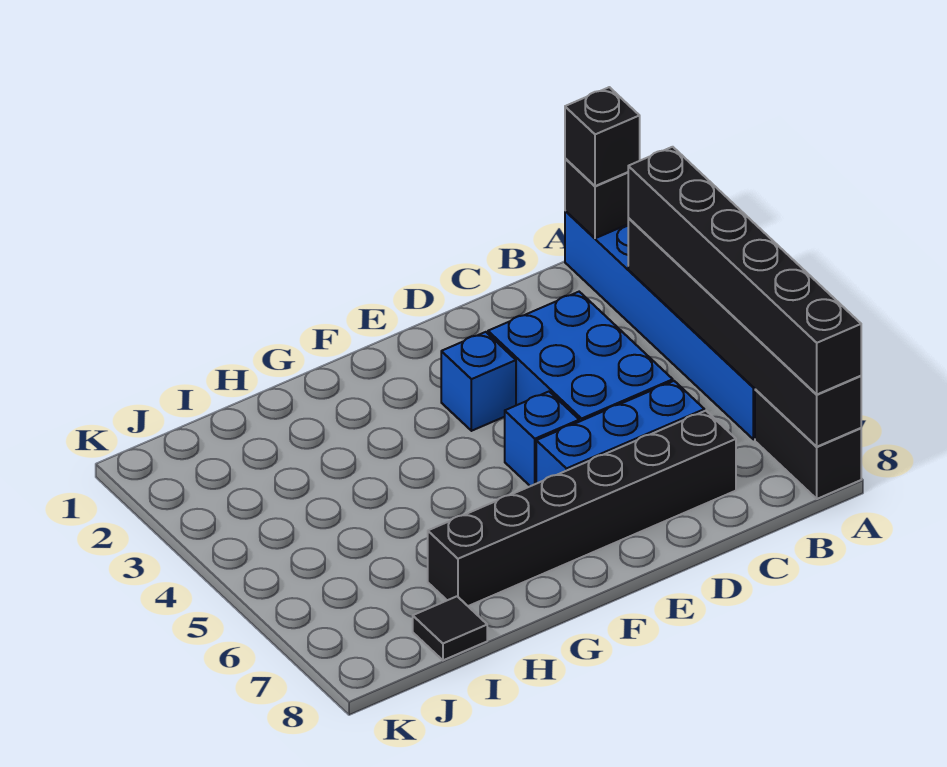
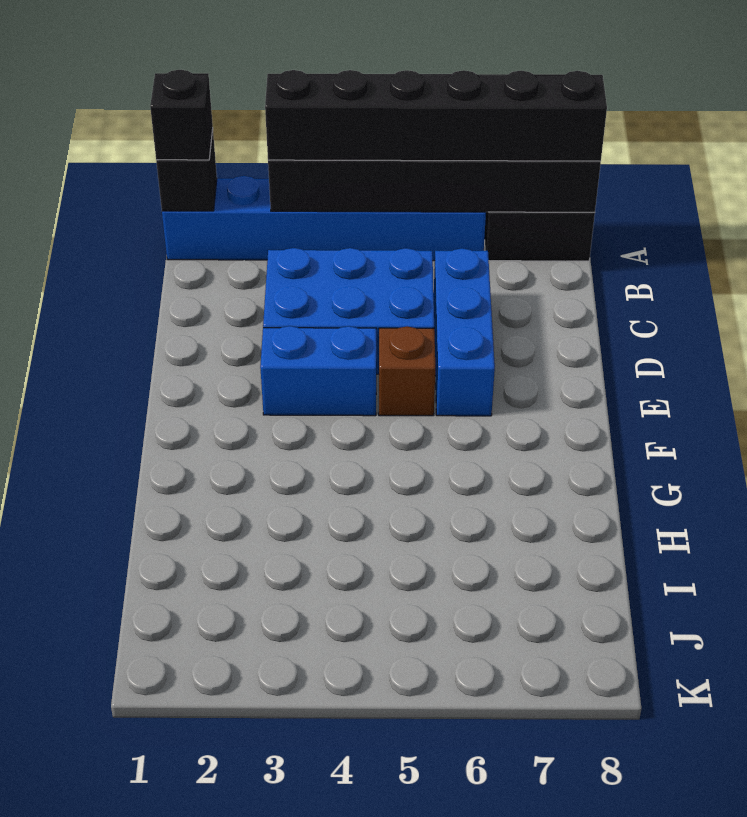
black 1x6 brick [428,411,736,606] -> none
blue 1x1 brick [441,332,516,431] -> blue 1x2 brick [260,326,376,416]
blue 1x1 brick [505,392,579,486] -> brown 1x1 brick [379,326,435,416]
black 1x1 tile [413,596,487,660] -> none

